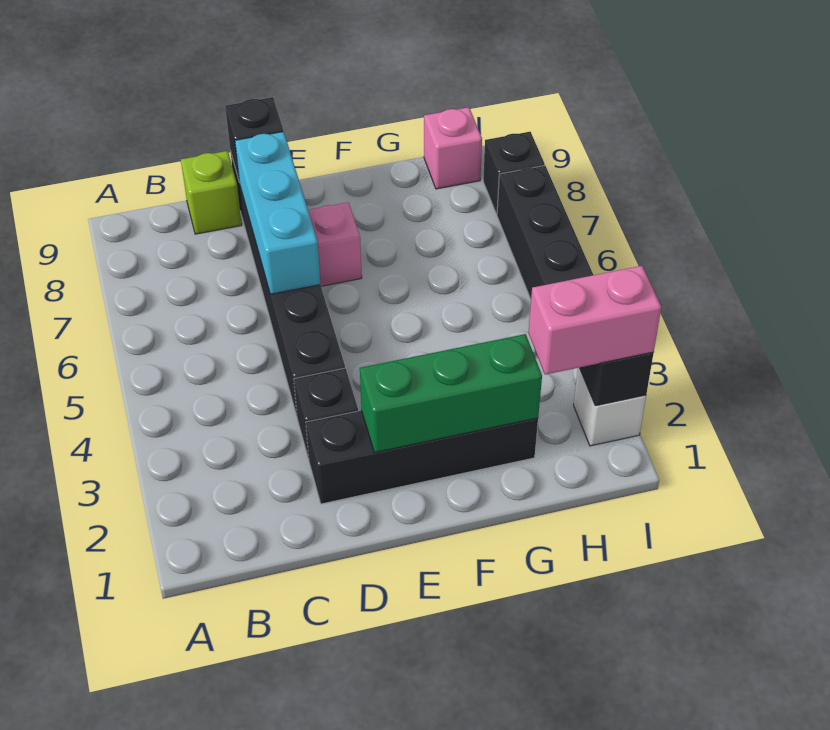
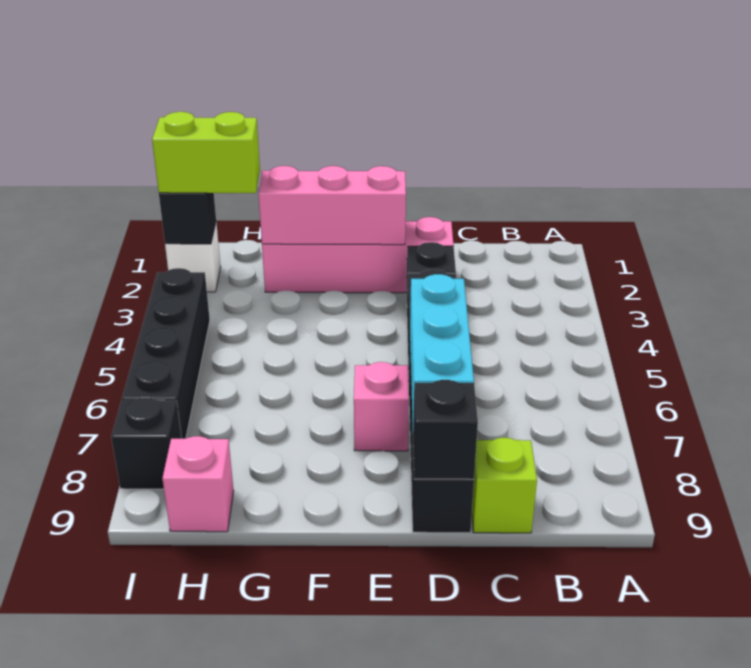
black 1x4 brick [306,411,538,504] -> pink 1x4 brick [262,217,454,293]
green 1x3 brick [360,334,542,452] -> pink 1x3 brick [259,166,406,245]
pink 1x2 brick [528,266,661,375] -> lime 1x2 brick [152,112,260,193]

